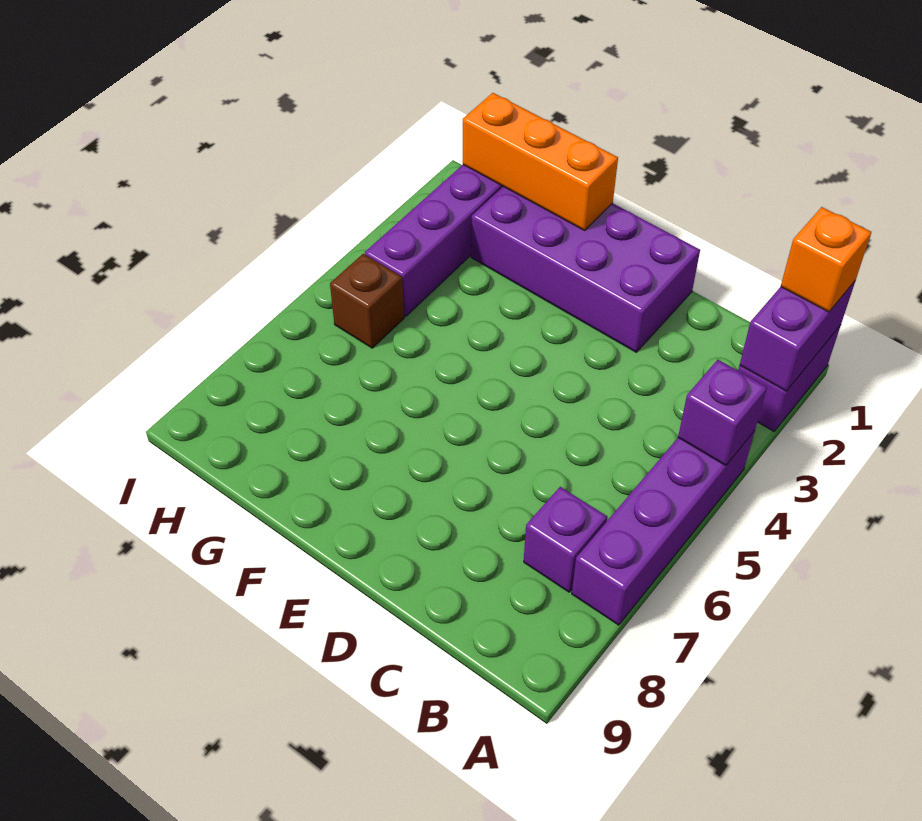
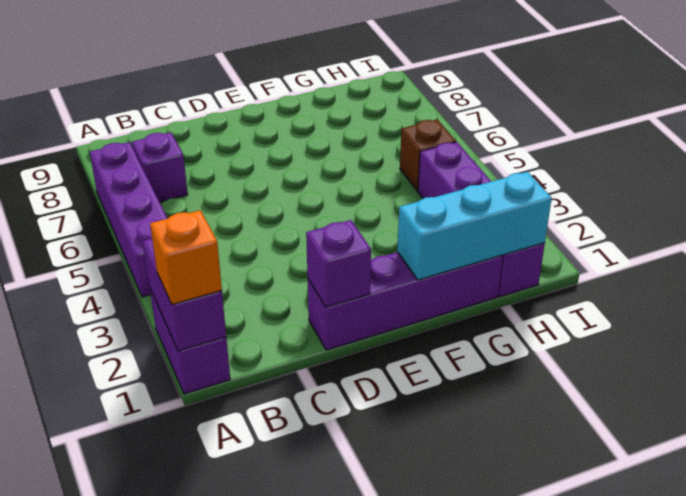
purple 1x1 brick [678,360,767,466] -> purple 1x1 brick moved to [306,220,371,307]
purple 2x4 brick [471,187,700,352] -> purple 1x4 brick [308,252,503,350]
orange 1x3 brick [463,93,618,231] -> cyan 1x3 brick [397,172,552,280]

